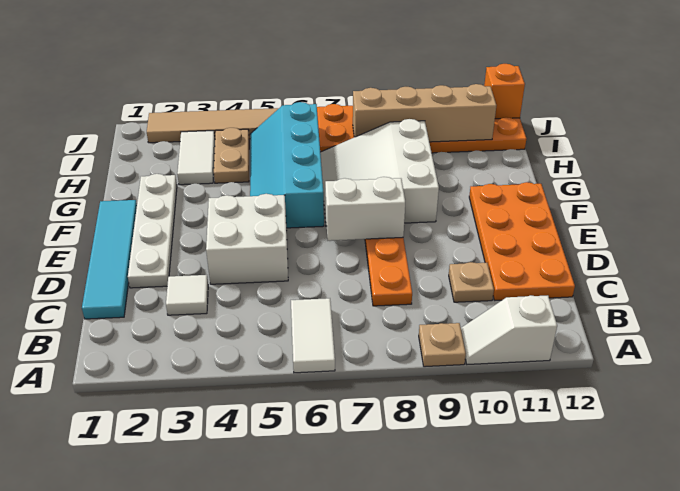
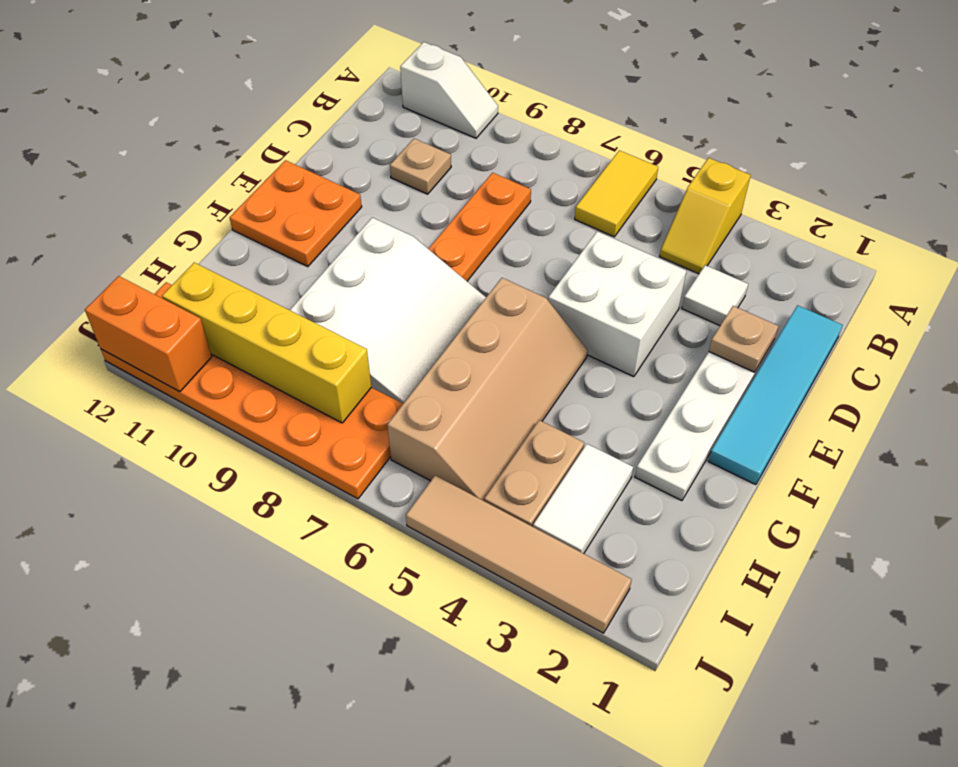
none -> yellow 1x2 slope [659,158,751,274]
white 1x2 tile [291,298,335,373] -> yellow 1x2 tile [575,150,658,237]
tan 1x1 plate [419,323,466,367] -> tan 1x1 plate moved to [709,306,778,372]
orange 2x4 plate [469,182,575,300] -> orange 2x2 plate [230,160,362,267]
white 1x2 brick [325,177,405,241] -> none
cyan 2x4 slope [250,102,324,228] -> tan 2x4 slope [387,278,588,501]
tan 1x4 brick [353,84,496,142] -> yellow 1x4 brick [162,263,371,423]
orange 1x1 brick [484,64,525,119] -> orange 1x2 brick [85,276,212,392]

